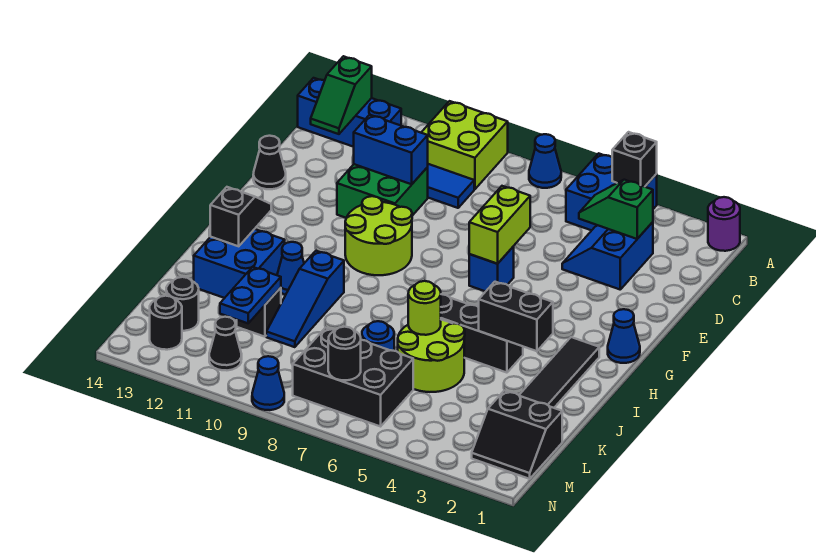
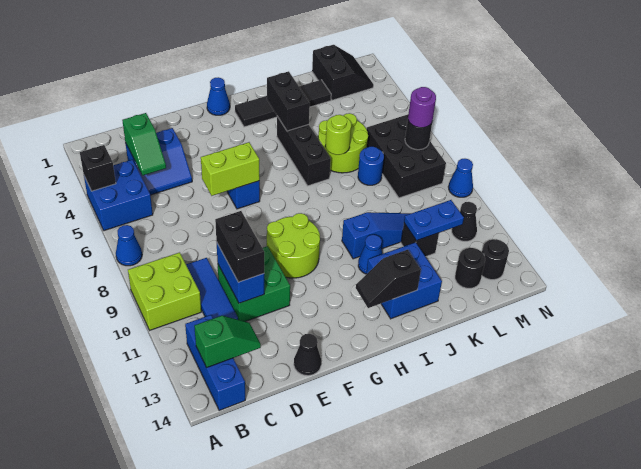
purple 1x1 round brick [708,197,740,251] -> purple 1x1 round brick moved to [408,87,436,128]
none -> black 1x2 brick [215,211,264,282]

